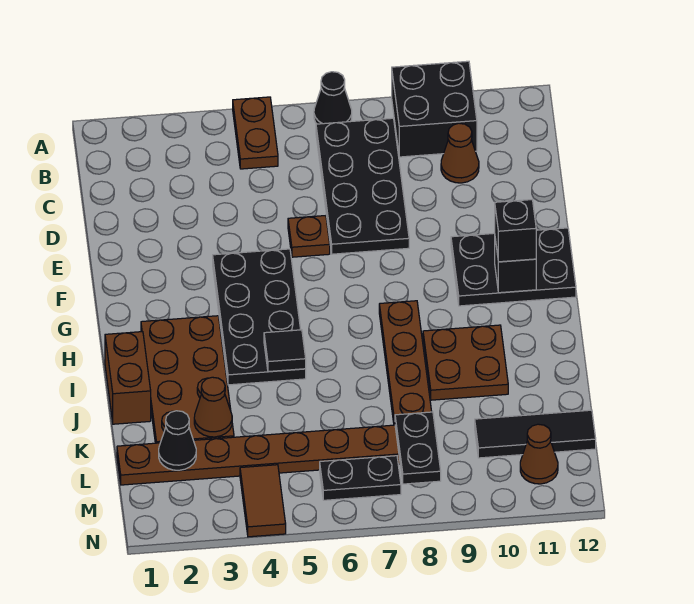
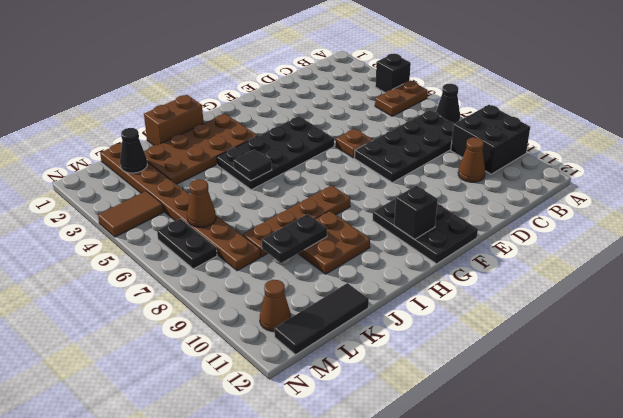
black 1x1 brick [495,200,536,262] -> black 1x1 brick moved to [375,54,411,93]
brown 1x1 cone [194,377,232,437] -> brown 1x1 cone moved to [187,179,216,227]
black 1x2 plate [395,412,441,484] -> black 1x2 plate moved to [262,214,327,263]
black 1x3 tile [475,410,596,458] -> black 1x3 tile turned to [274,283,369,355]

